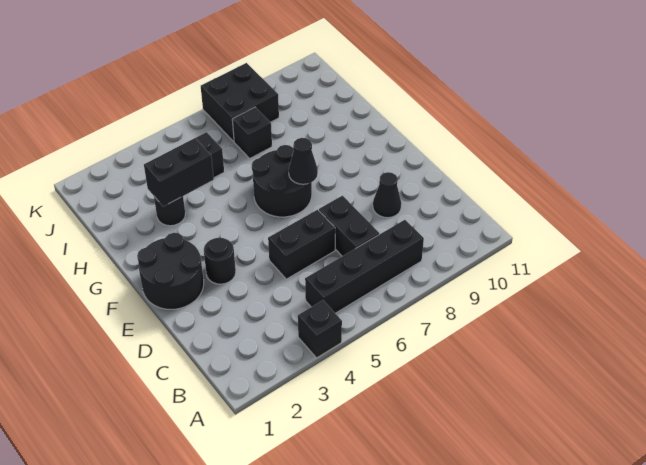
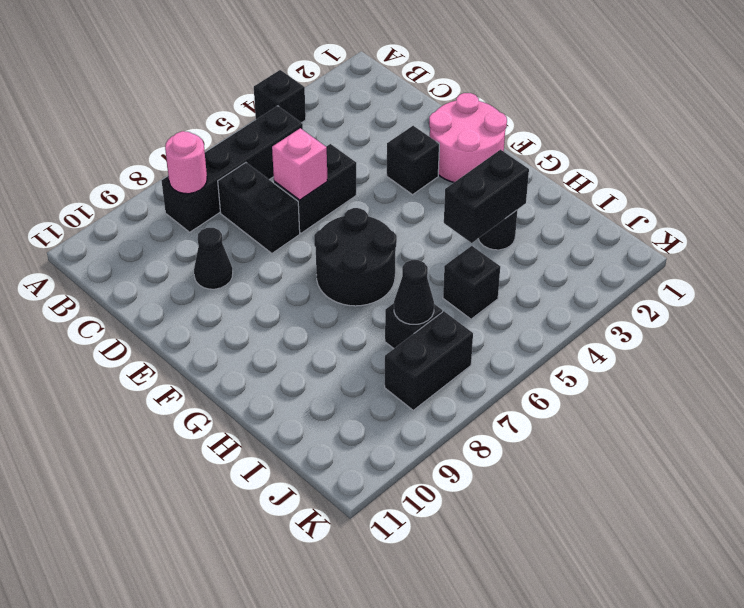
none -> pink 1x1 round brick [165,131,207,194]
none -> pink 1x1 brick [272,128,328,200]
black 2x2 round brick [137,233,204,309] -> pink 2x2 round brick [429,93,507,182]
black 1x1 round brick [204,238,236,284] -> black 1x1 brick [387,126,439,195]
black 1x1 cone [289,138,318,184] -> black 1x1 cone moved to [394,260,434,324]
black 2x2 brick [201,63,279,142] -> black 1x2 brick [385,311,473,410]

